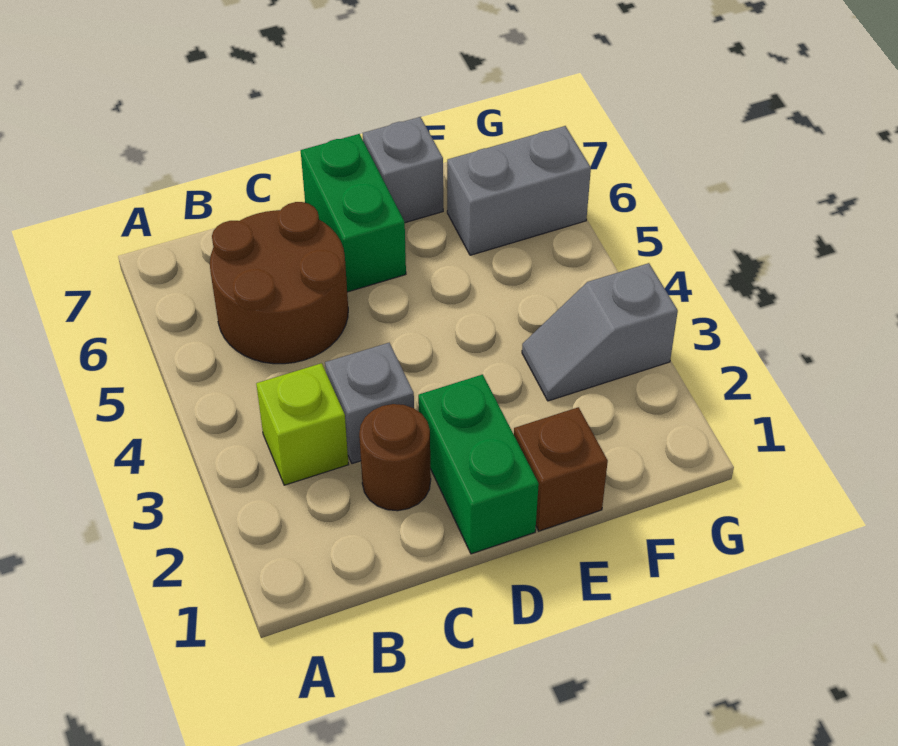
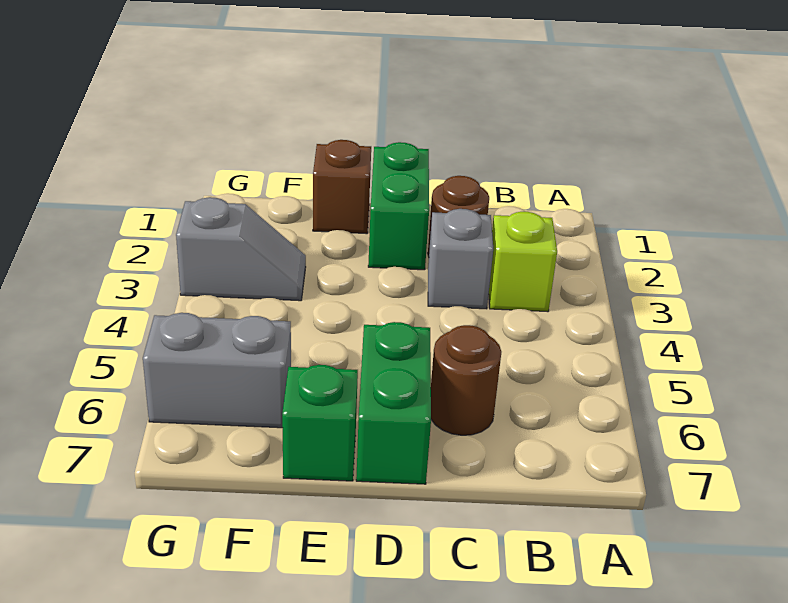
brown 2x2 round brick [210,202,348,364] -> brown 1x1 round brick [431,325,501,435]
grey 1x1 brick [363,117,443,223] -> green 1x1 brick [282,365,358,481]

